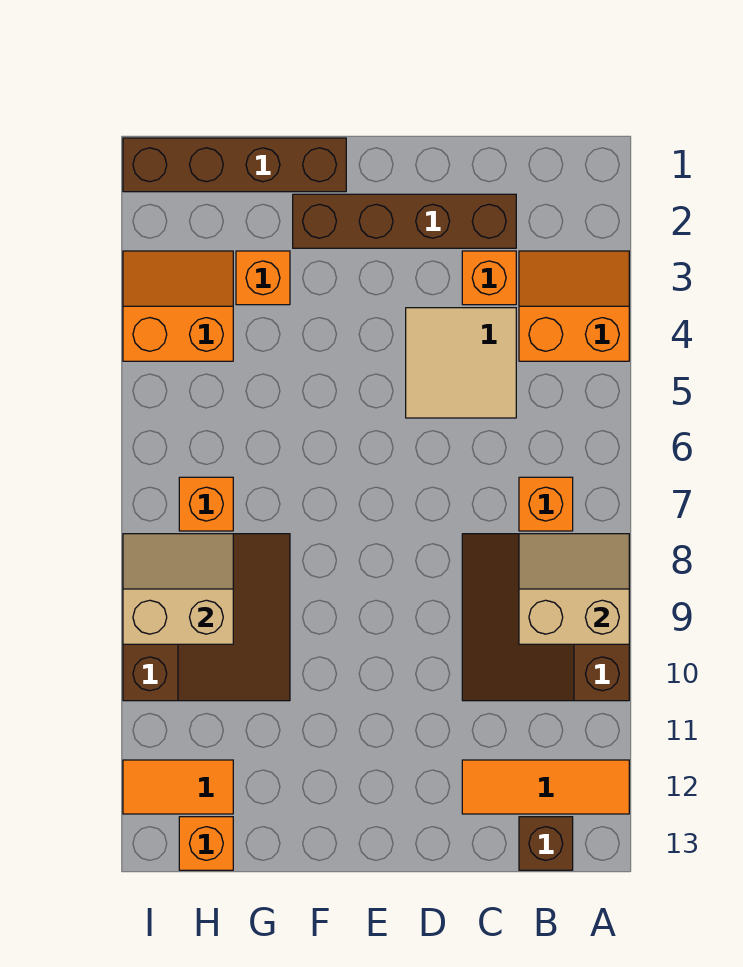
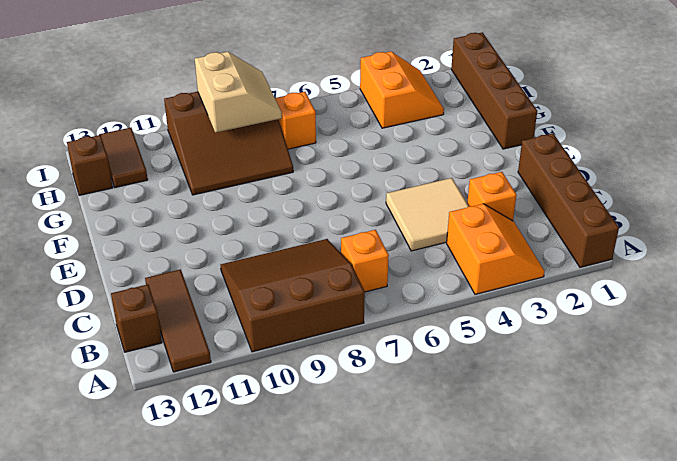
tan 2x2 slope [519,534,629,644] -> none
orange 1x3 tile [462,760,629,814] -> brown 1x3 tile [145,269,211,372]
brown 1x4 brick [293,194,516,248] -> brown 1x4 brick moved to [518,134,619,267]
orange 1x1 brick [236,251,290,305] -> none
orange 1x2 tile [123,760,233,814] -> brown 1x2 tile [99,128,148,187]
orange 1x1 brick [179,817,233,870] -> brown 1x1 brick [67,135,113,195]

